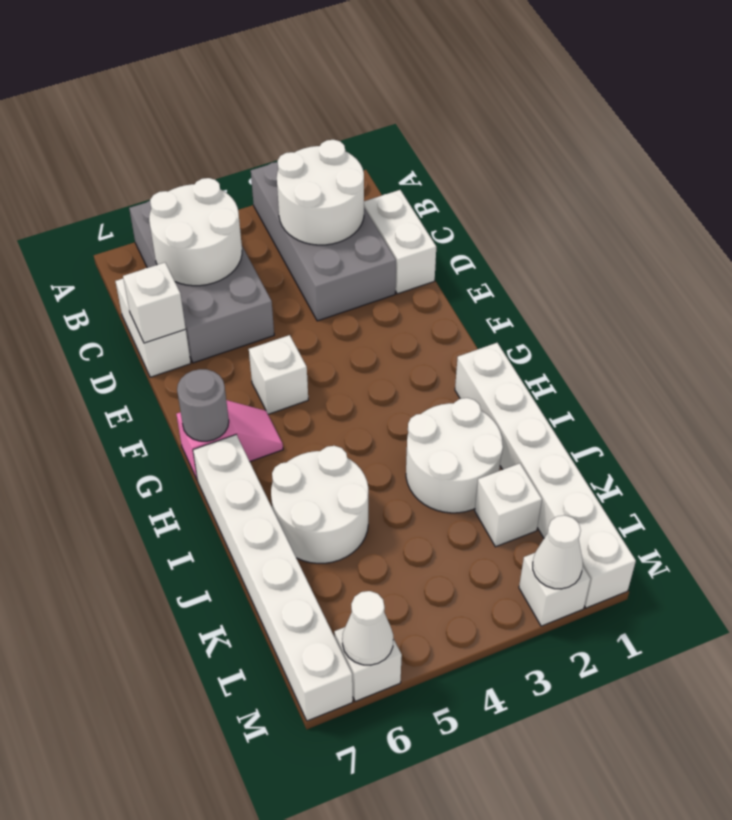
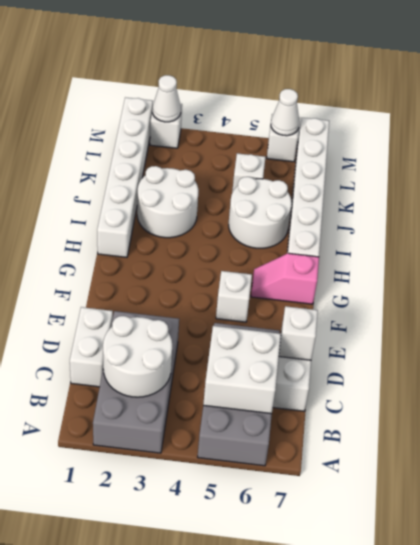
white 2x2 round brick [149,178,242,286] -> white 2x2 brick [203,326,281,414]
grey 1x1 round brick [177,369,229,441] -> none
white 1x1 brick [475,463,542,547] -> white 1x1 brick moved to [232,153,265,192]

